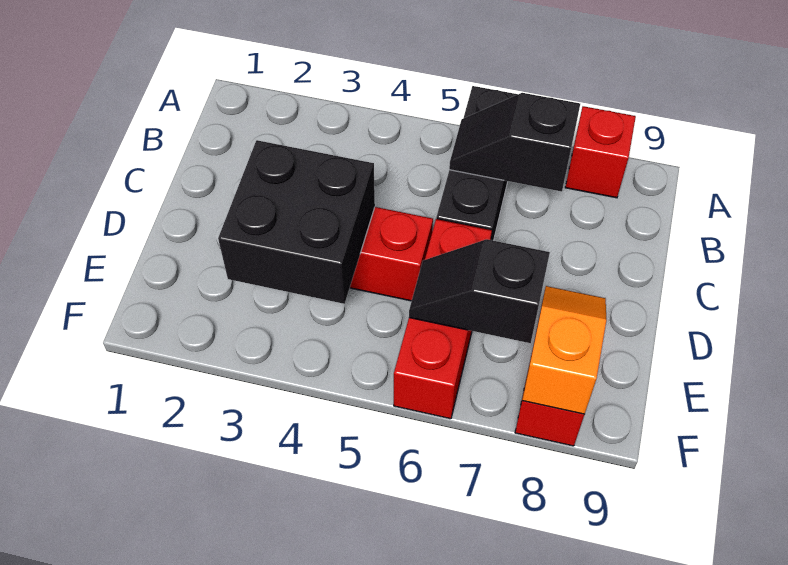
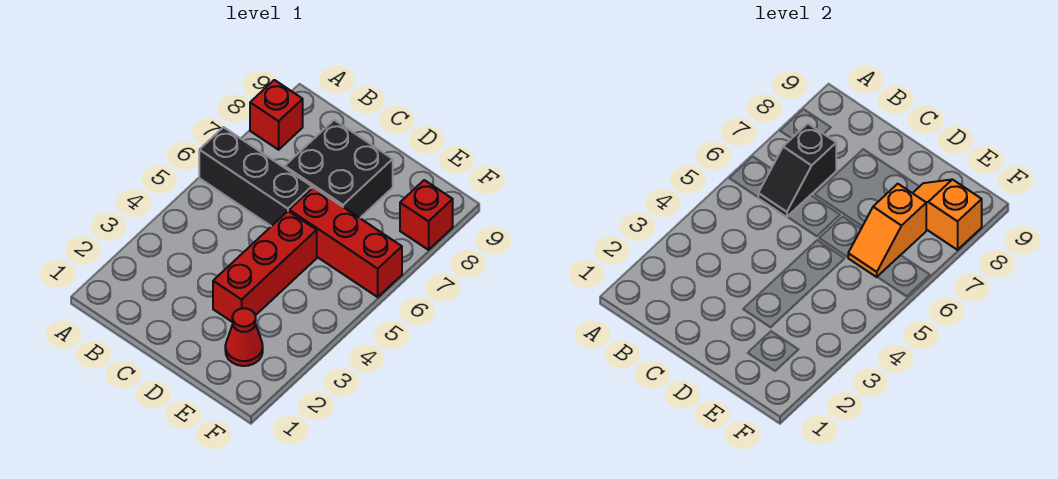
black 2x2 brick [218,140,375,304] -> black 2x2 brick moved to [285,120,393,218]
none -> red 1x1 cone [225,308,263,366]
black 1x2 slope [409,239,550,343] -> orange 1x2 slope [848,184,926,277]

